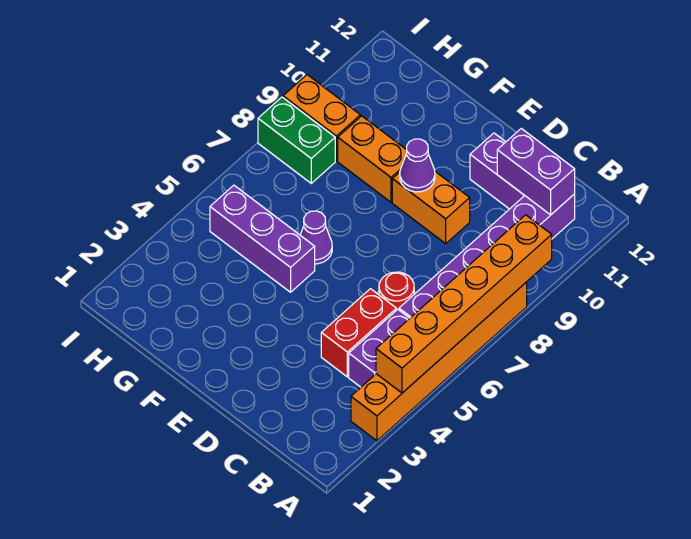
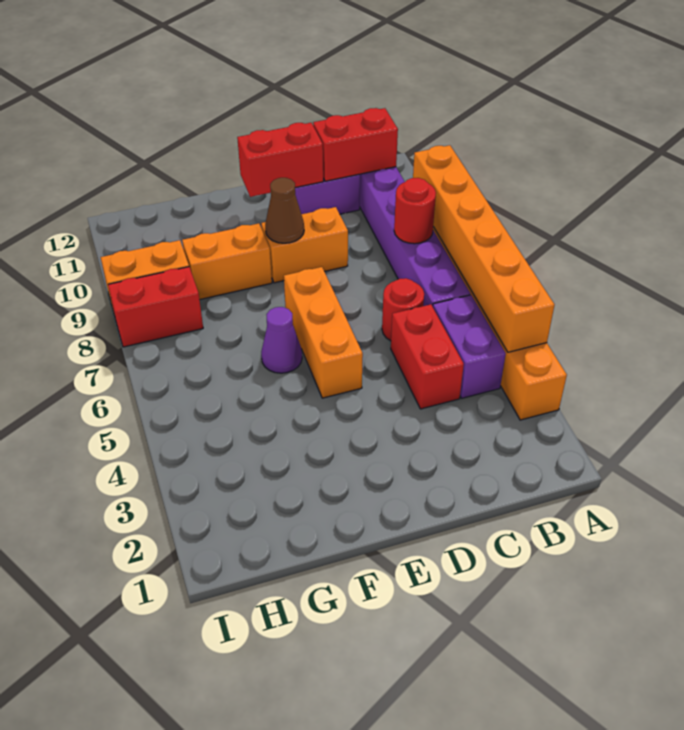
none -> red 1x1 round brick [394,178,436,244]
purple 1x2 brick [497,128,575,215] -> red 1x2 brick [313,108,398,181]
none -> red 1x2 brick [237,123,323,197]
none -> orange 1x3 brick [284,267,363,398]
purple 1x1 cone [400,139,435,192] -> brown 1x1 cone [265,178,304,243]
purple 1x3 brick [210,185,315,292] -> none
green 1x2 brick [258,97,335,183] -> red 1x2 brick [108,267,203,347]

